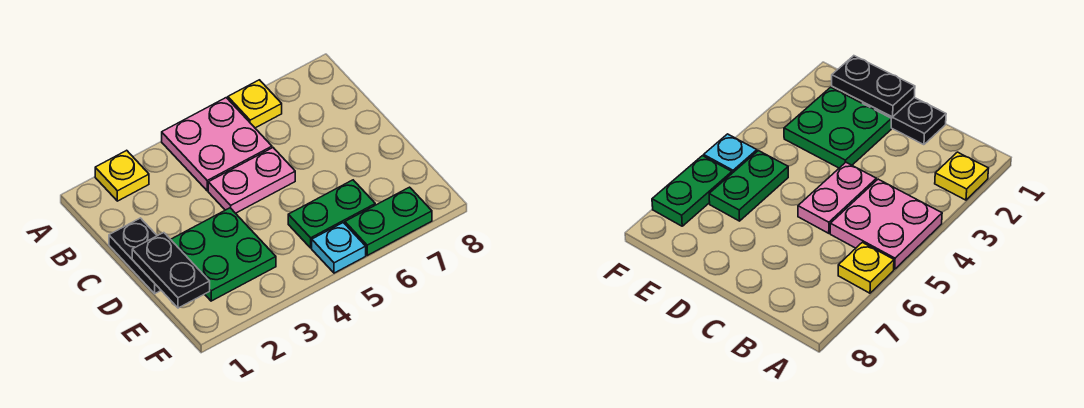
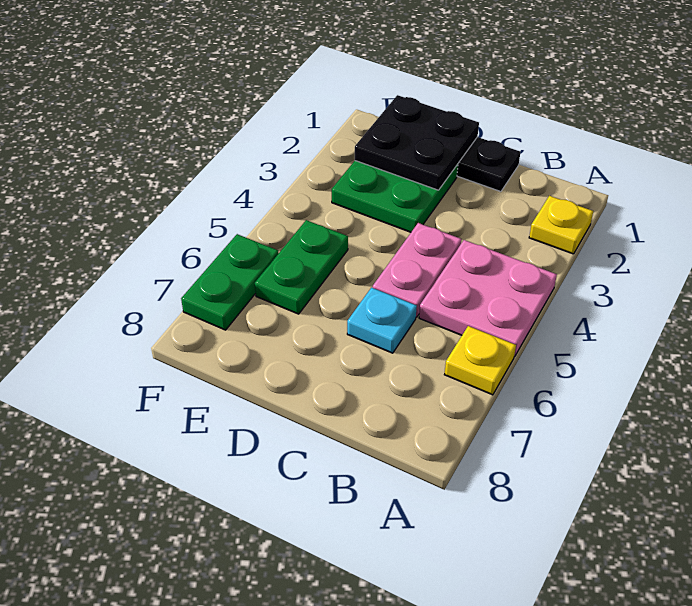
black 1x2 plate [132,233,210,308] -> black 2x2 plate [355,95,479,190]
cyan 1x1 plate [312,223,366,273] -> cyan 1x1 plate moved to [347,288,417,353]

